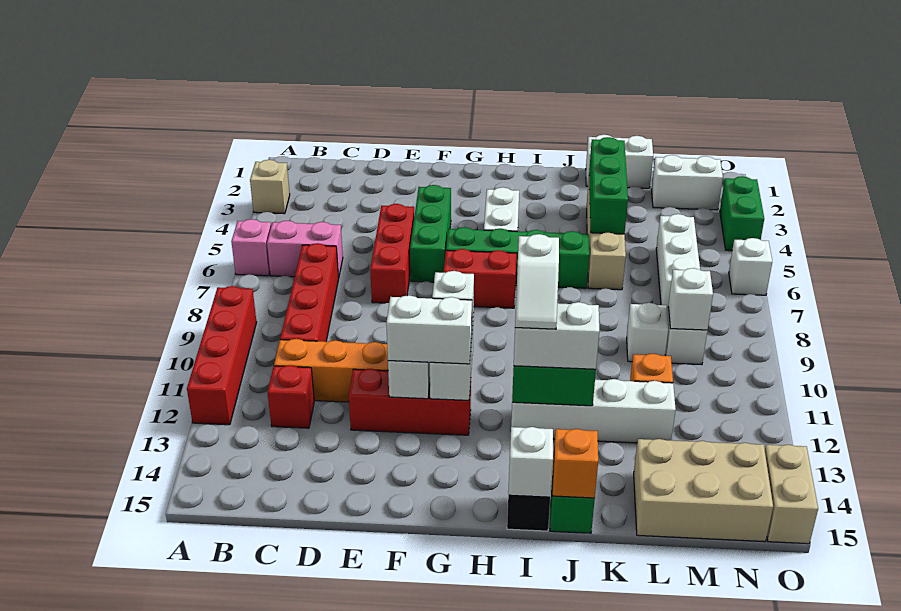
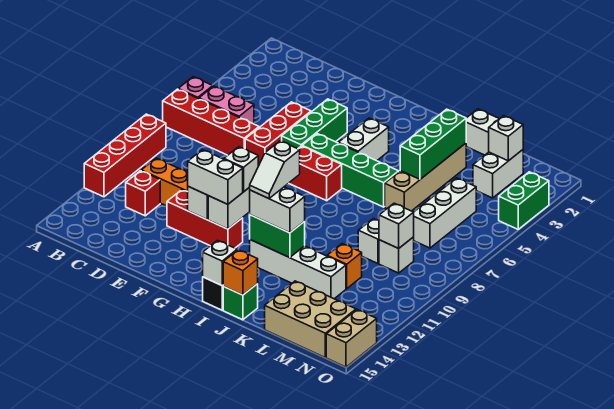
tan 1x1 brick [250,160,290,214] -> none
red 1x4 brick [280,243,339,342] -> red 1x4 brick turned to [163,89,259,155]
white 1x2 brick [651,155,723,210] -> white 1x2 brick turned to [473,150,523,198]
white 1x1 brick [729,238,772,295] -> white 1x1 brick moved to [489,116,523,161]

